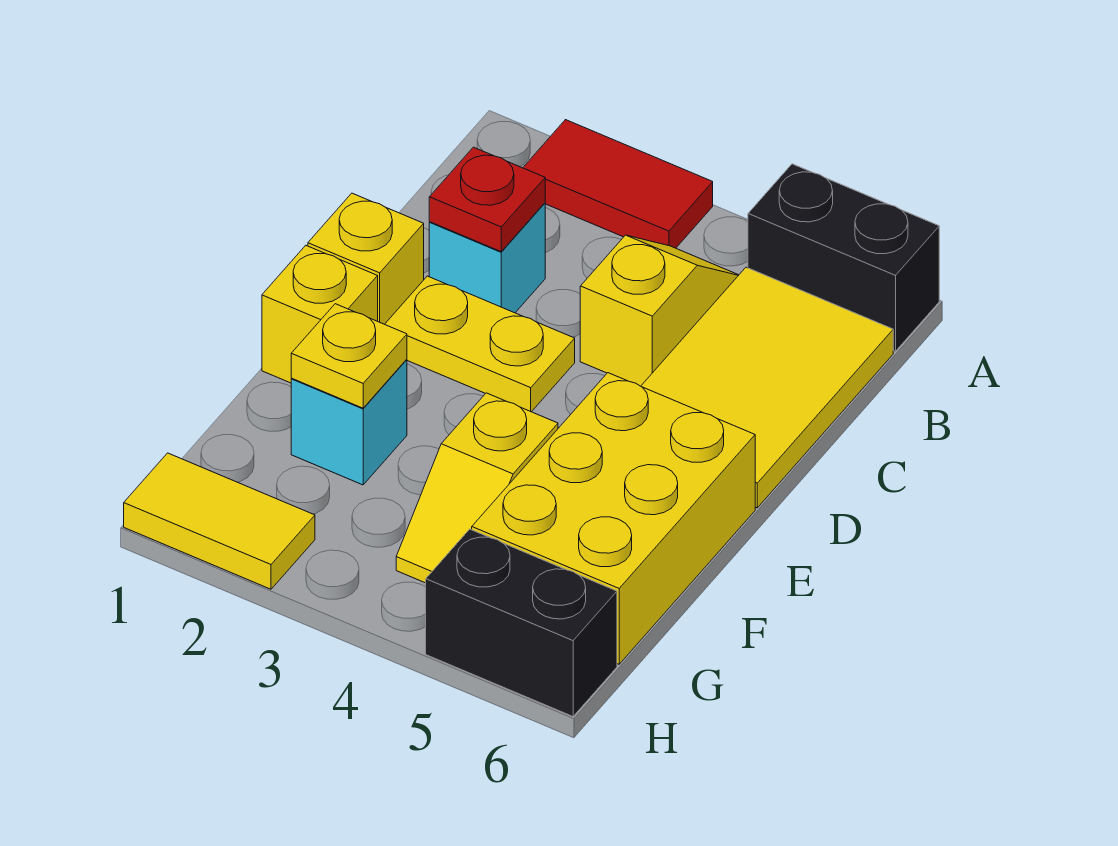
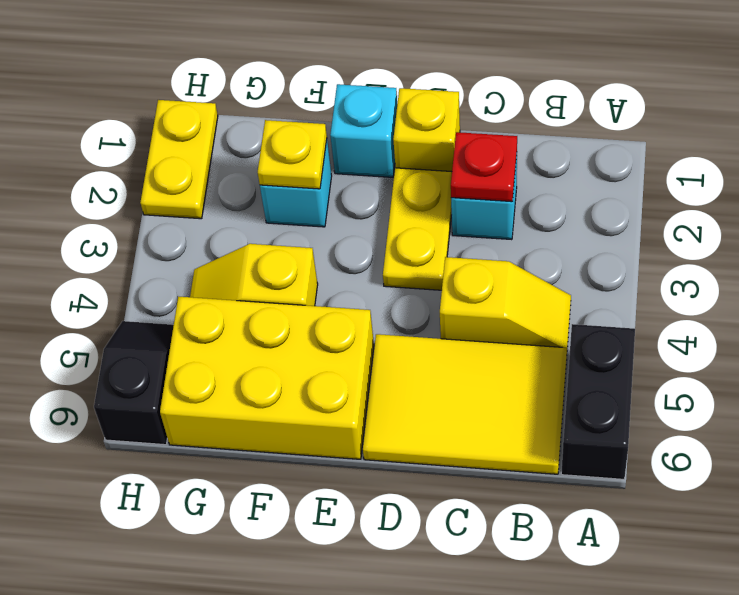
red 1x2 tile [523,120,713,248] -> none
yellow 1x1 brick [262,245,378,383] -> cyan 1x1 brick [330,84,397,177]
yellow 1x2 tile [124,453,315,589] -> yellow 1x2 plate [140,100,218,219]
black 1x2 brick [426,529,617,716] -> black 1x2 slope [94,321,174,445]

